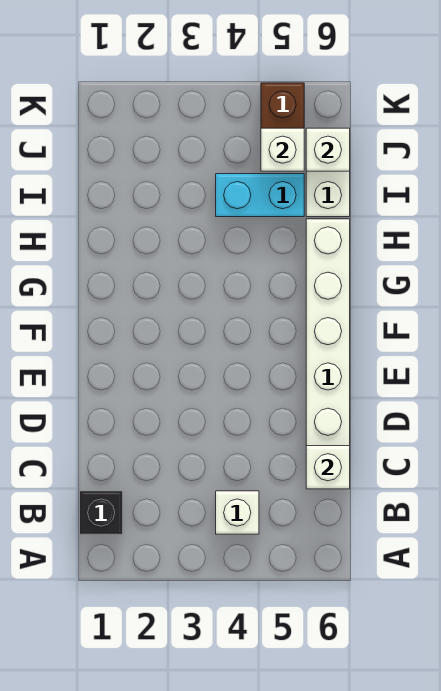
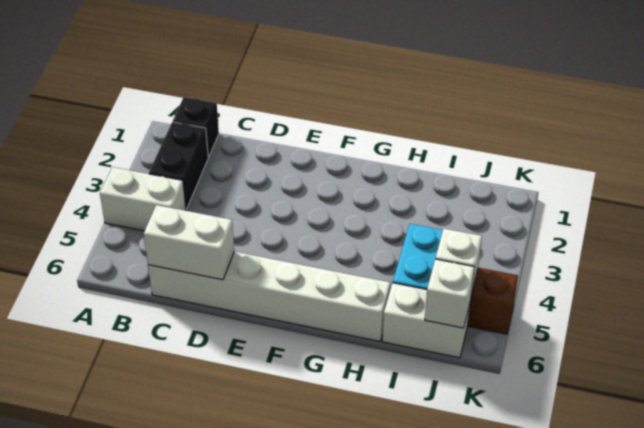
none -> black 1x2 brick [149,122,208,209]
white 1x1 brick [216,491,259,534] -> white 1x2 brick [100,167,186,231]
white 1x1 brick [306,446,350,489] -> white 1x2 brick [144,205,234,280]

